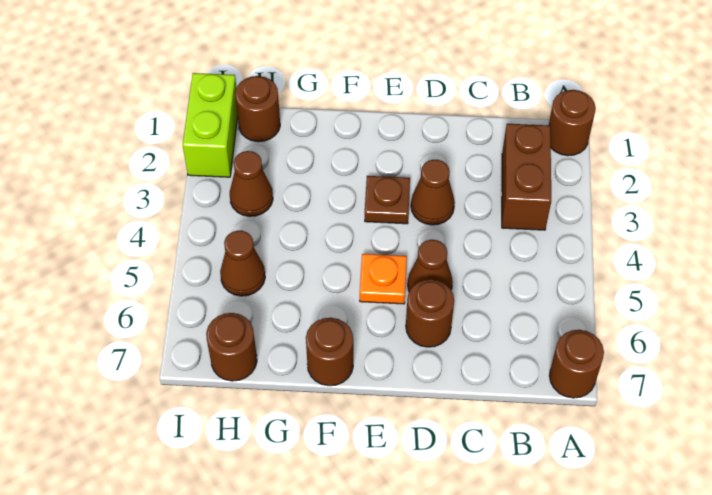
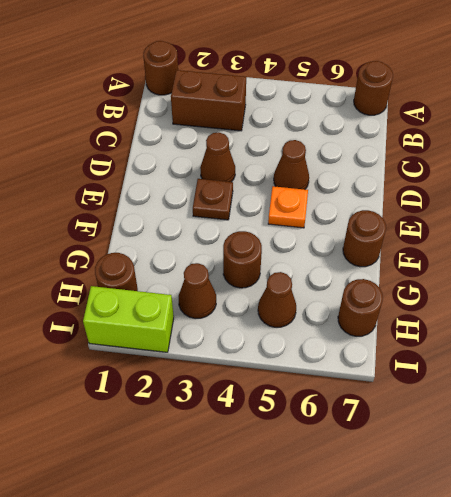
brown 1x1 round brick [406,279,454,347] -> brown 1x1 round brick moved to [223,231,262,288]

